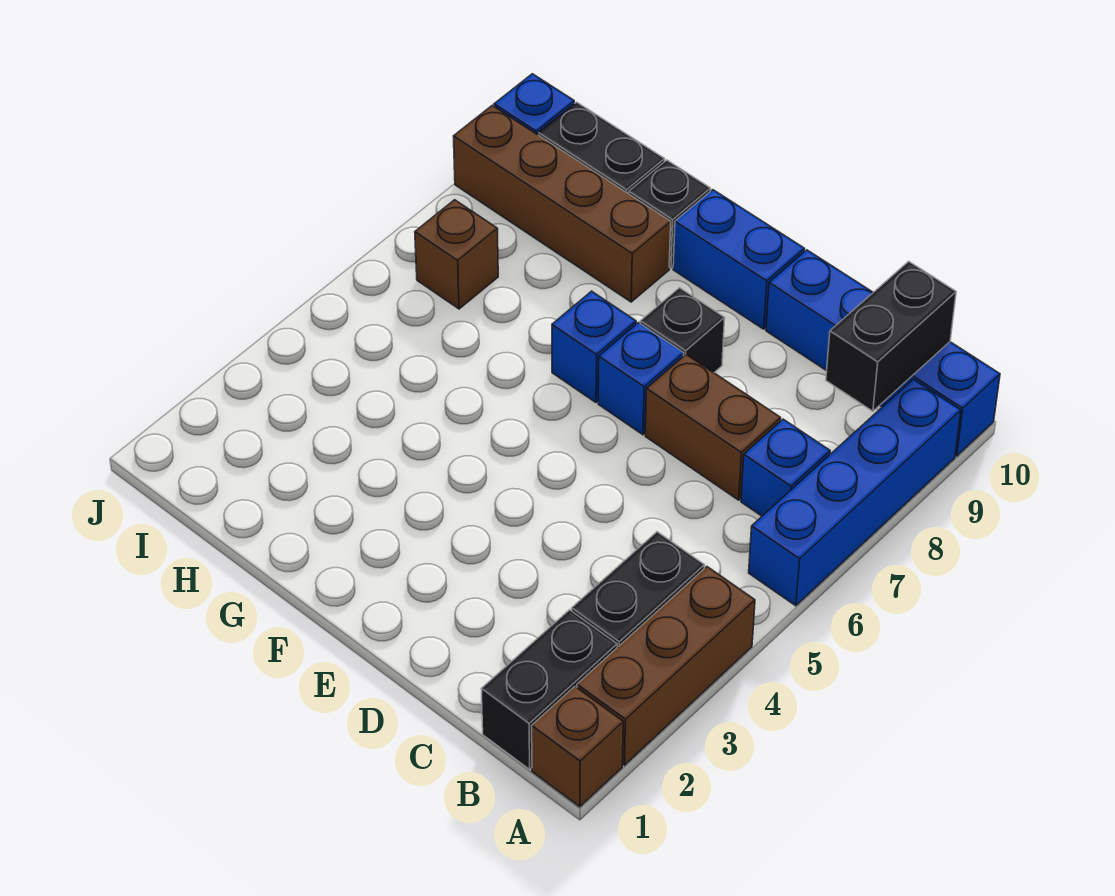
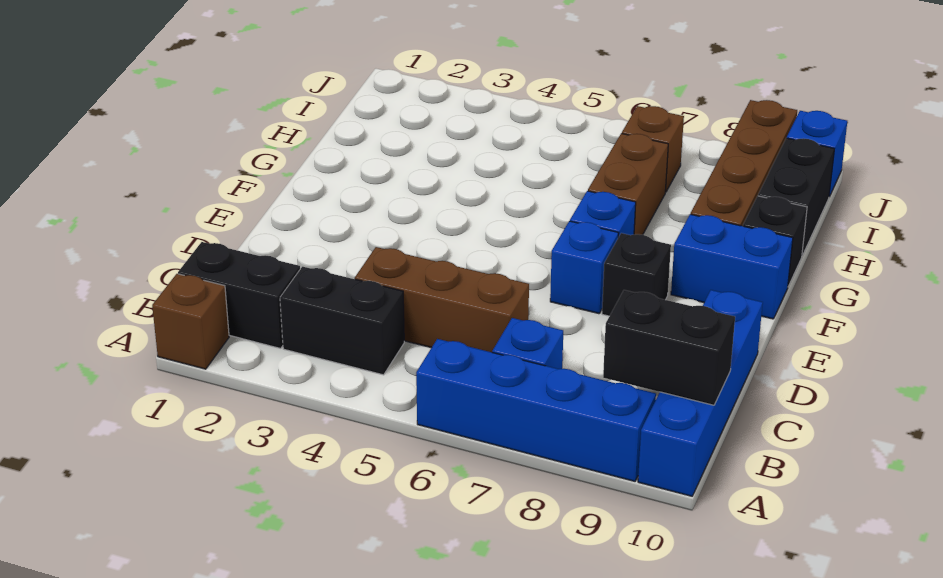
brown 1x3 brick [577,567,755,765] -> brown 1x3 brick moved to [355,247,529,352]
brown 1x2 brick [645,355,781,500] -> brown 1x2 brick moved to [588,133,668,235]
blue 1x2 brick [673,190,804,329] -> blue 1x2 brick turned to [671,214,793,319]

